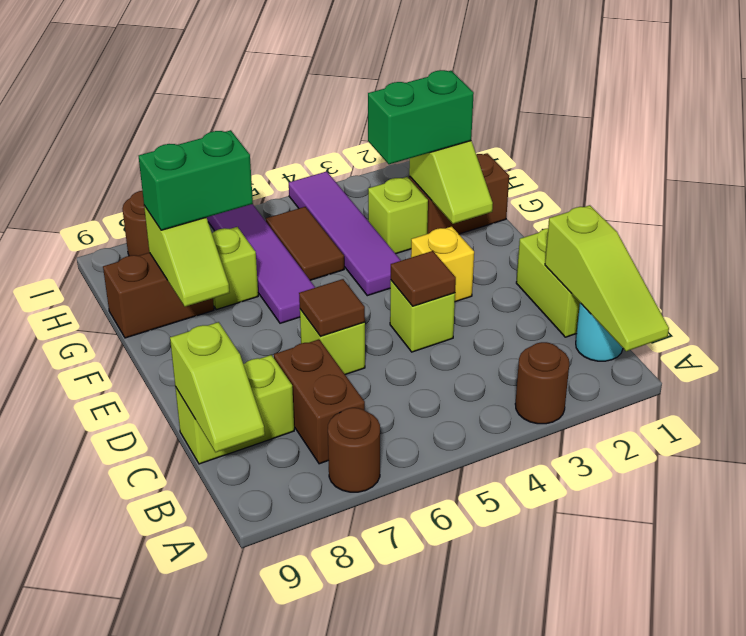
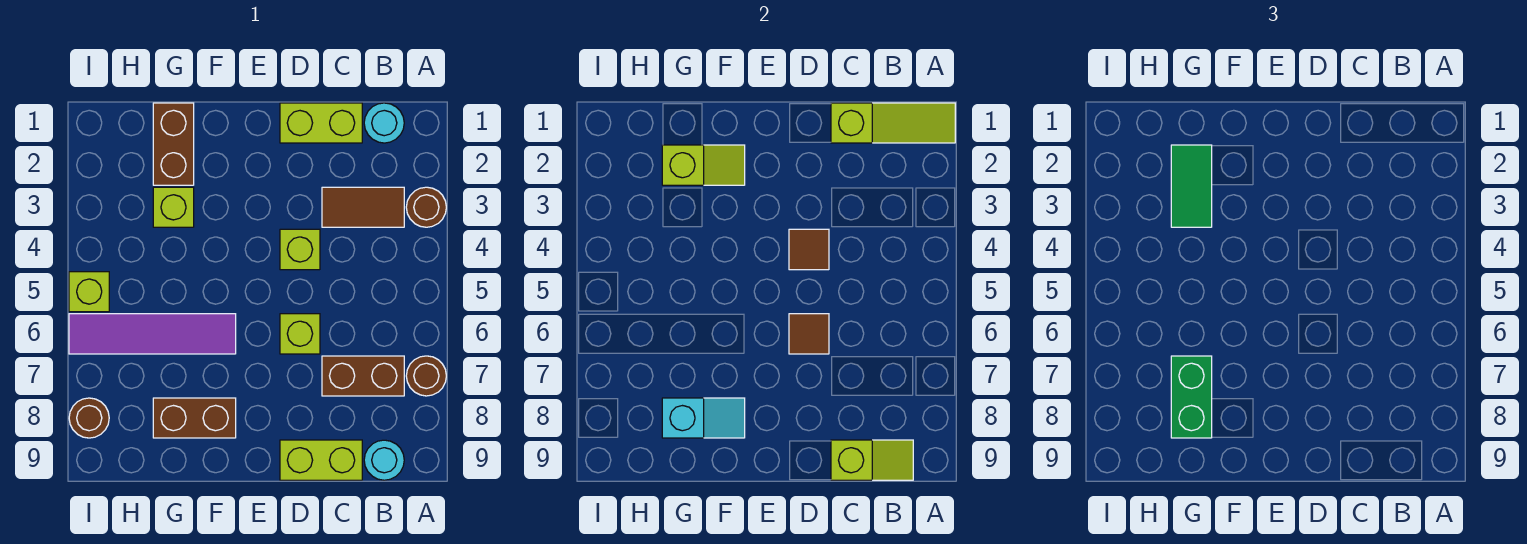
none -> cyan 1x1 round brick [364,440,404,480]
lime 1x2 brick [175,355,294,464] -> lime 1x2 brick turned to [280,440,362,480]
yellow 1x1 brick [411,226,474,302] -> none
purple 1x4 tile [289,171,401,296] -> none
lime 1x2 slope [144,206,229,307] -> cyan 1x2 slope [662,398,745,438]
green 1x2 brick [368,70,474,164] -> green 1x2 tile [1171,145,1212,227]
brown 1x2 tile [266,207,344,280] -> brown 1x2 tile moved to [322,187,404,227]
lime 1x1 brick [212,227,258,310] -> lime 1x1 brick moved to [69,272,109,312]
brown 1x2 brick [103,253,214,338] -> brown 1x2 brick turned to [153,398,236,438]

